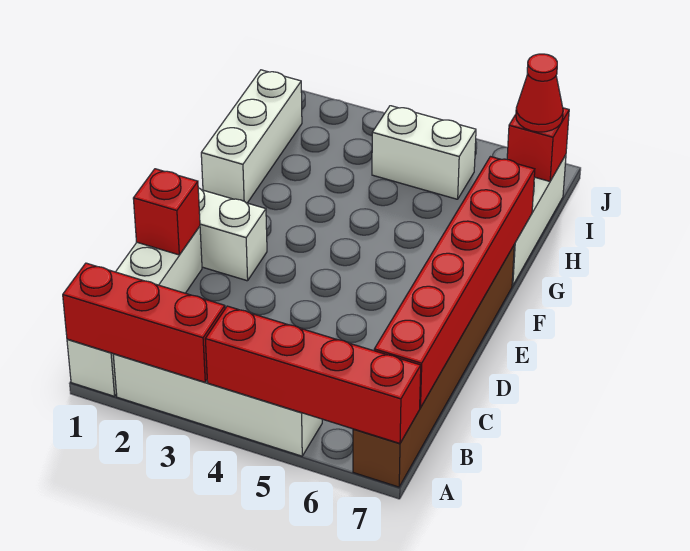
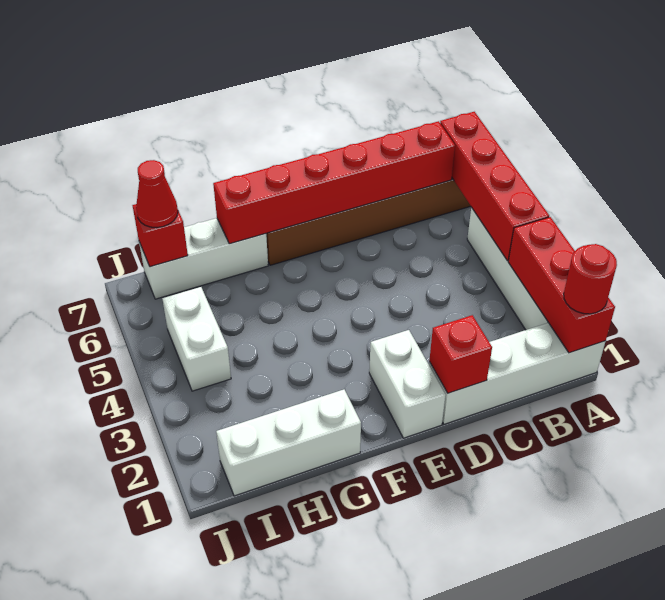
none -> red 1x1 round brick [564,244,617,314]

